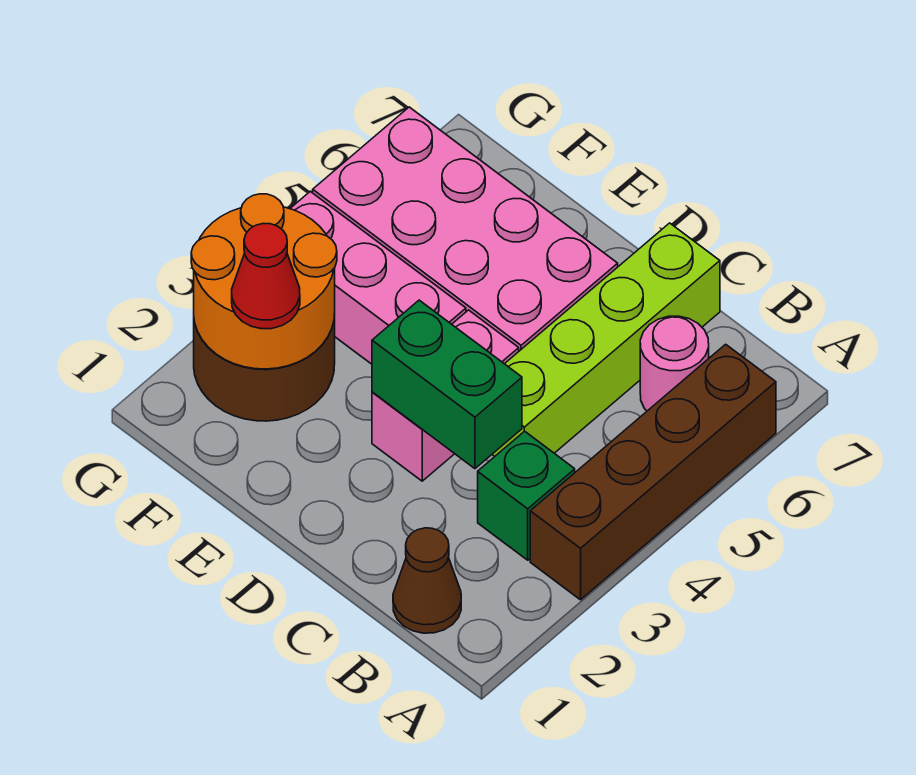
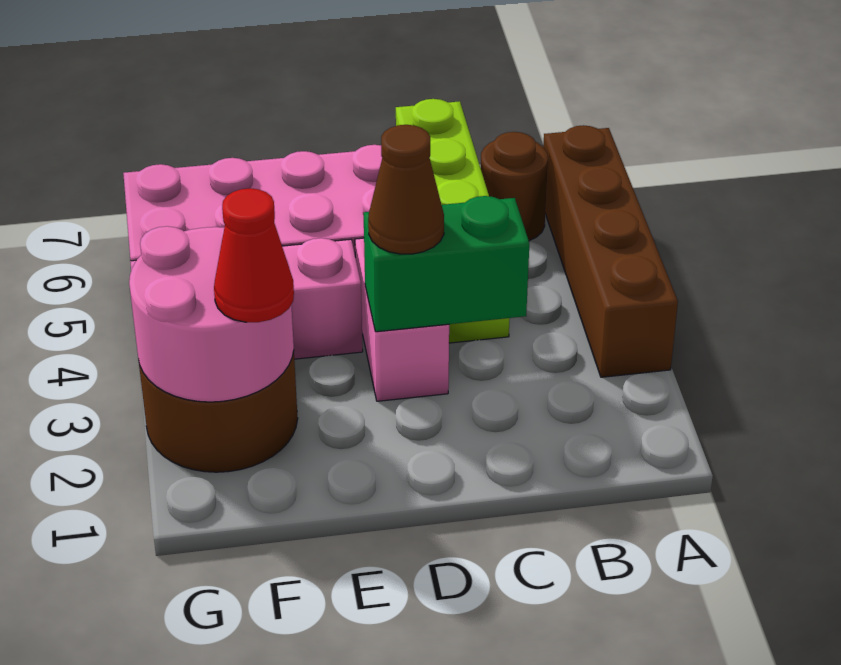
brown 1x1 cone [393,528,461,633] -> brown 1x1 cone moved to [368,125,444,254]
green 1x1 brick [478,431,575,560] -> none
pink 1x1 round brick [640,316,709,411] -> brown 1x1 round brick [481,132,548,241]
orange 2x2 round brick [191,194,337,369] -> pink 2x2 round brick [129,226,294,402]

